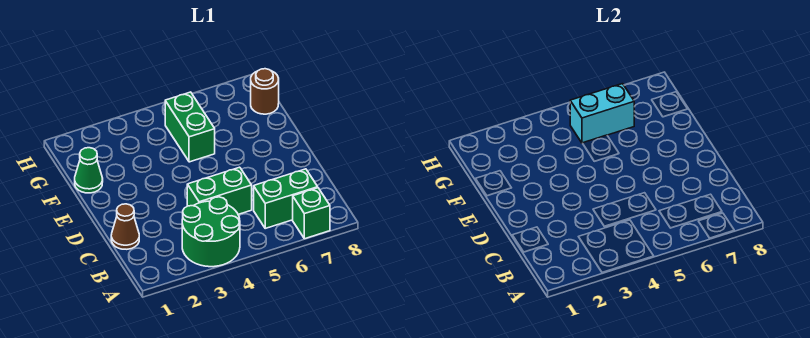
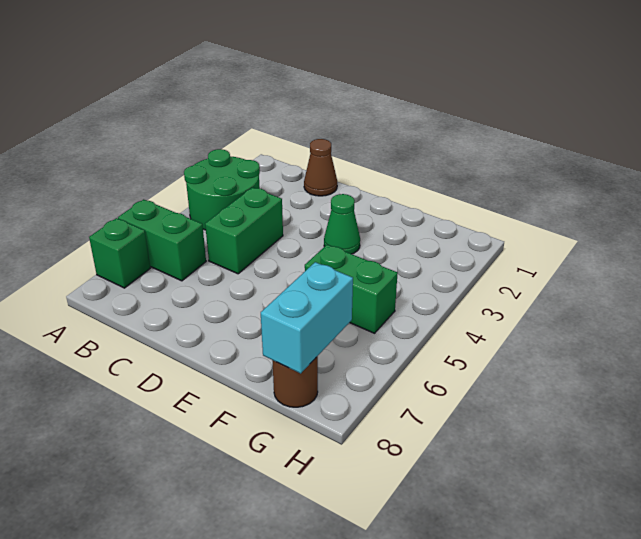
green 1x2 brick [254,169,318,228] -> green 1x2 brick turned to [118,199,206,281]
green 1x1 cone [75,148,103,193] -> green 1x1 cone moved to [324,194,360,254]
cyan 1x2 brick [570,84,634,143] -> cyan 1x2 brick moved to [261,262,353,373]

